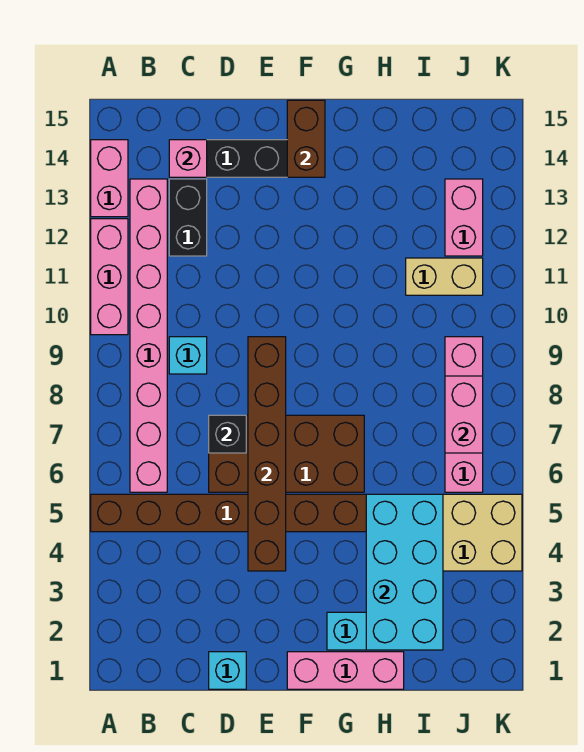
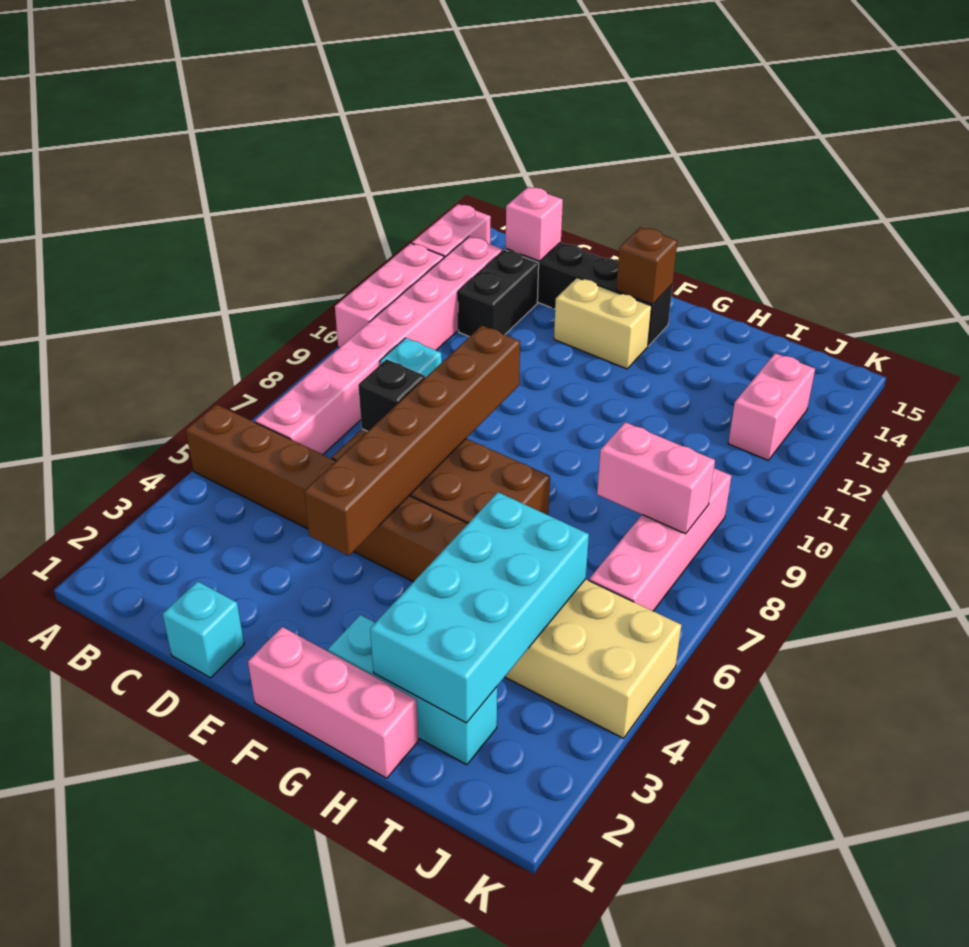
brown 1x2 brick [287,100,325,177] -> brown 1x1 brick [616,227,677,304]
tan 1x2 brick [406,258,483,295] -> tan 1x2 brick moved to [554,278,652,369]
pink 1x2 brick [445,376,483,453] -> pink 1x2 brick turned to [597,422,715,534]

